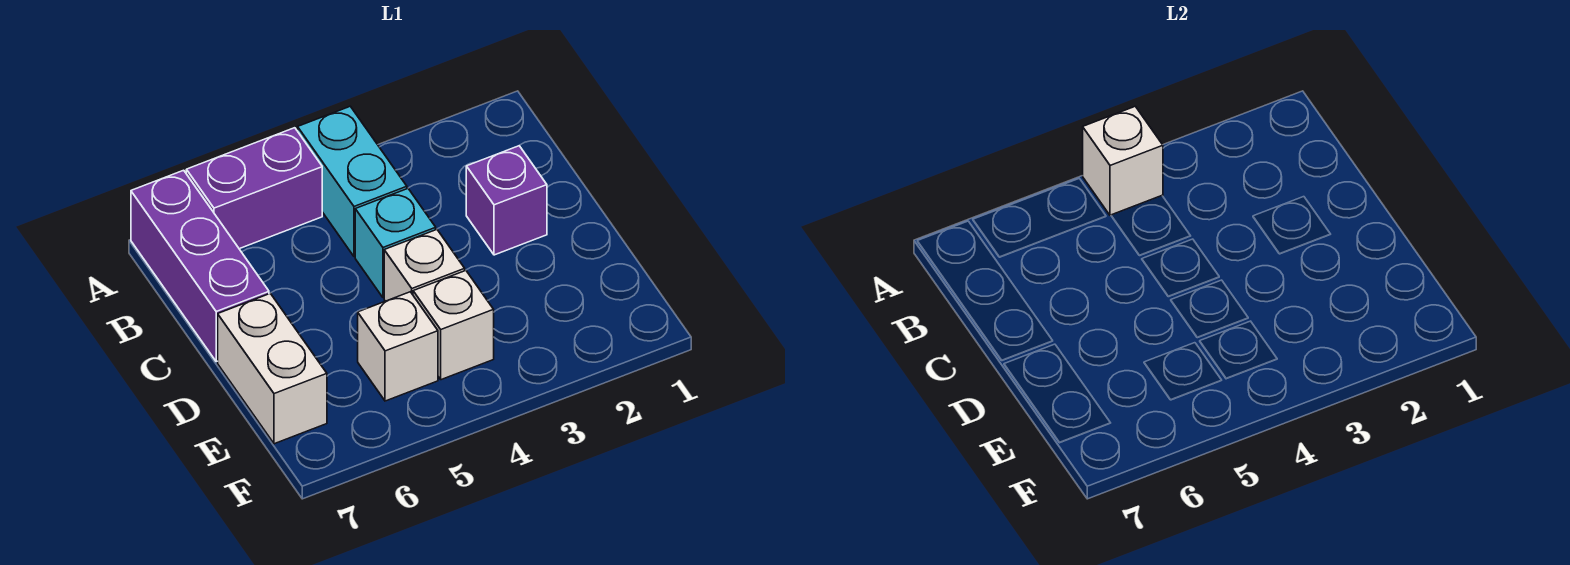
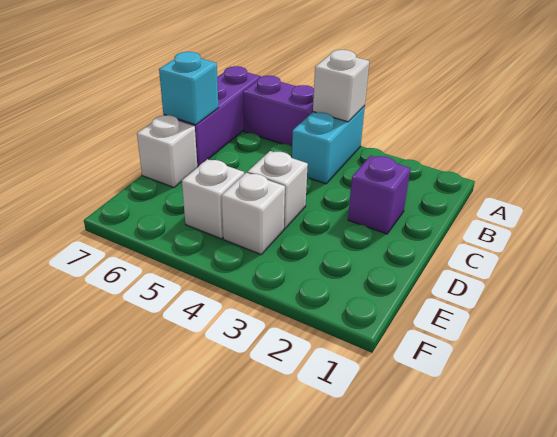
cyan 1x1 brick [355,189,436,298] -> cyan 1x1 brick moved to [159,52,219,125]
white 1x2 brick [218,293,327,444] -> white 1x1 brick [137,115,197,187]

